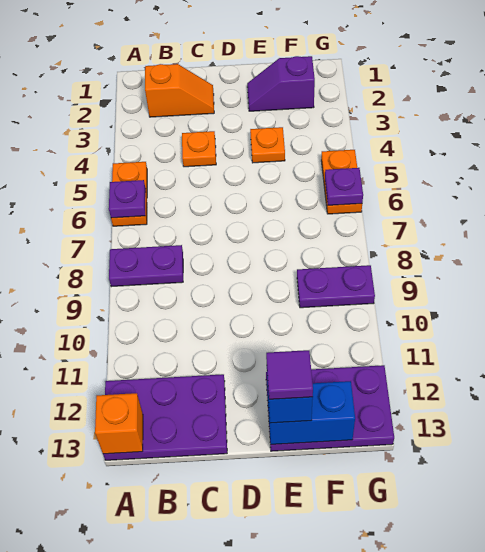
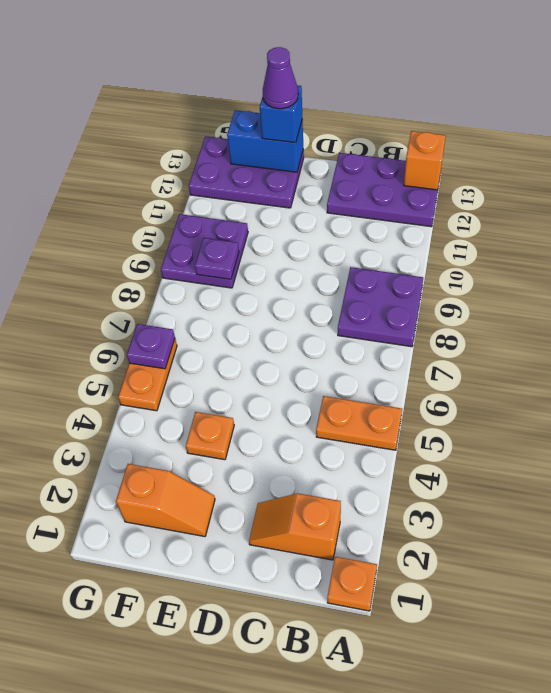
orange 1x2 plate [111,162,147,226] -> orange 1x2 plate turned to [316,396,402,450]
purple 1x1 plate [109,180,146,218] -> purple 1x1 plate moved to [195,238,239,279]
purple 1x2 plate [109,245,183,287] -> purple 2x2 plate [338,267,423,347]
orange 1x1 plate [182,131,216,167] -> orange 1x1 plate moved to [327,557,377,611]
purple 1x2 slope [247,56,315,111] -> orange 1x2 slope [116,464,215,537]
purple 1x1 tile [266,350,313,399] -> purple 1x1 cone [263,47,298,109]
purple 1x2 plate [297,265,375,308] -> purple 2x2 plate [161,214,248,288]

